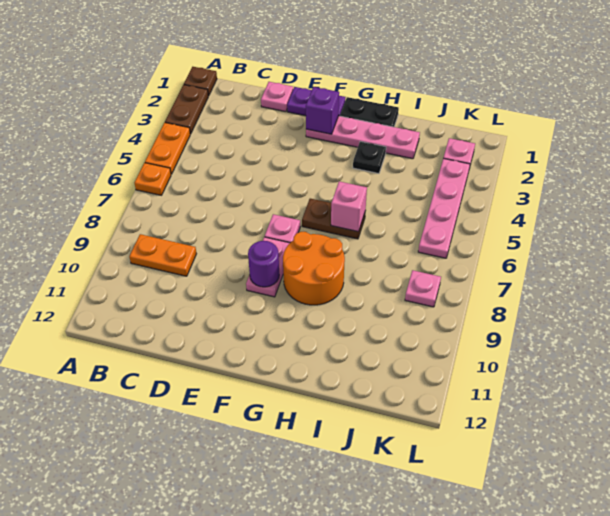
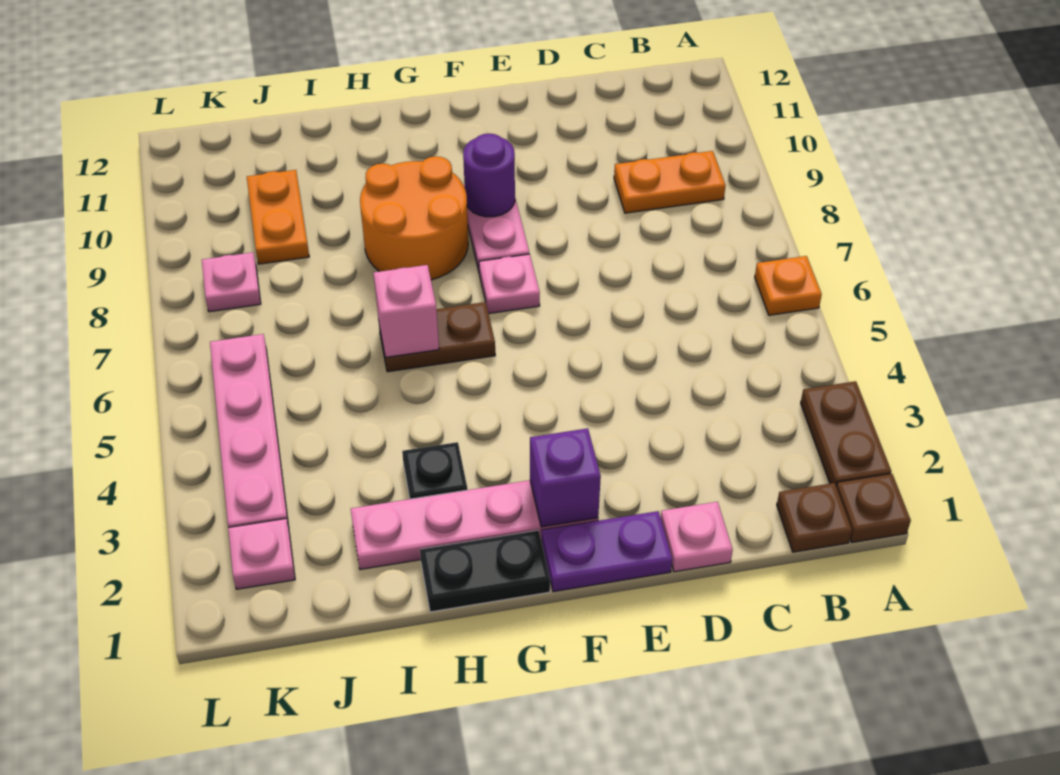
orange 1x2 plate [145,123,190,174] -> orange 1x2 plate moved to [247,170,309,264]
none -> brown 1x1 plate [777,483,852,552]

